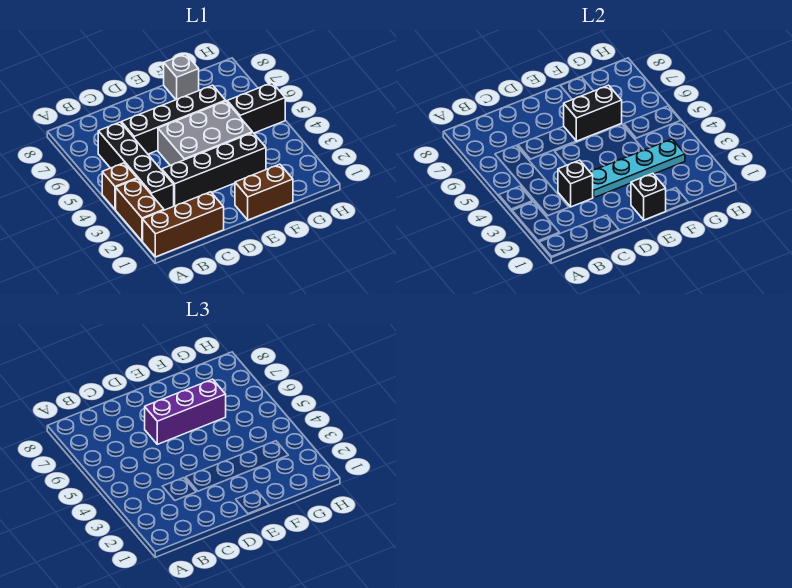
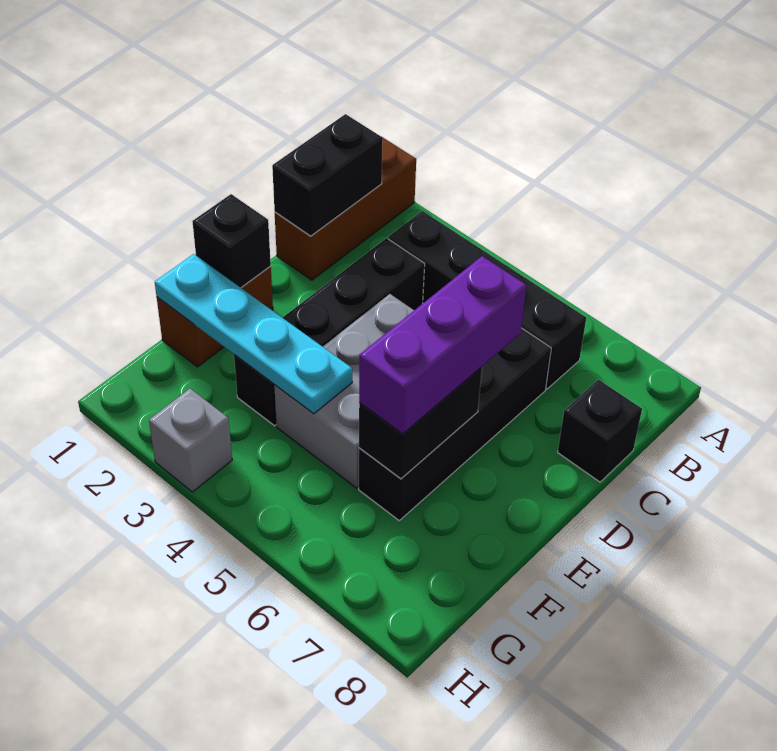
brown 1x2 brick [116,179,164,241] -> none
brown 1x1 brick [102,163,137,210] -> none
black 1x1 brick [558,160,593,207] -> black 1x1 brick moved to [558,380,642,482]
cyan 1x4 plate [590,139,685,198] -> cyan 1x4 plate turned to [155,254,352,414]
grey 1x1 brick [164,54,199,100] -> grey 1x1 brick moved to [149,389,232,492]
black 1x2 brick [227,83,285,133] -> black 1x2 brick moved to [272,114,383,236]

